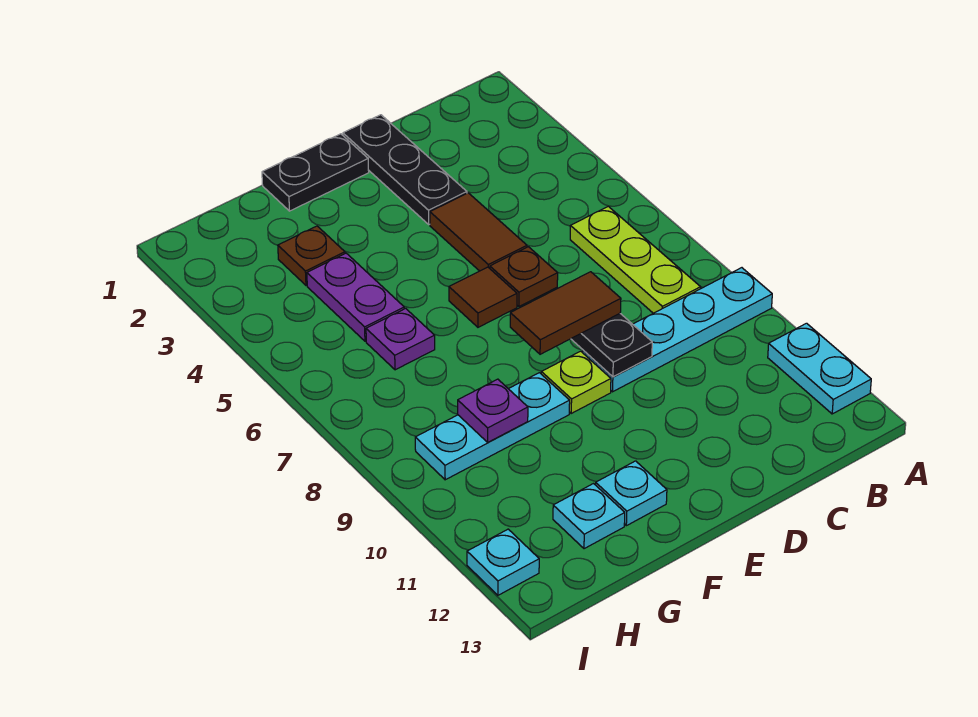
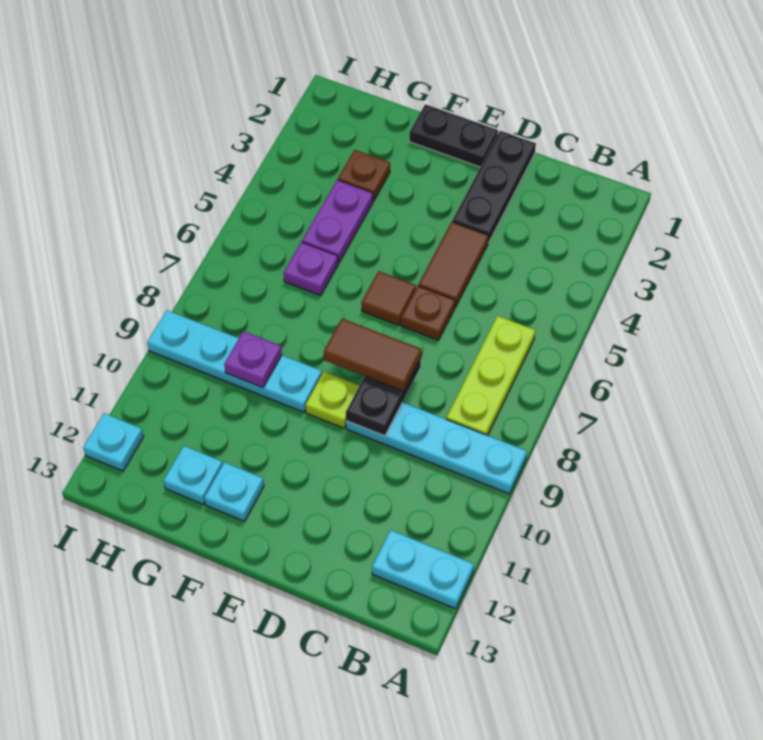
cyan 1x2 plate [768,323,871,414] -> cyan 1x2 plate turned to [372,530,474,609]
cyan 1x3 plate [415,373,570,480] -> cyan 1x4 plate [147,310,322,412]

